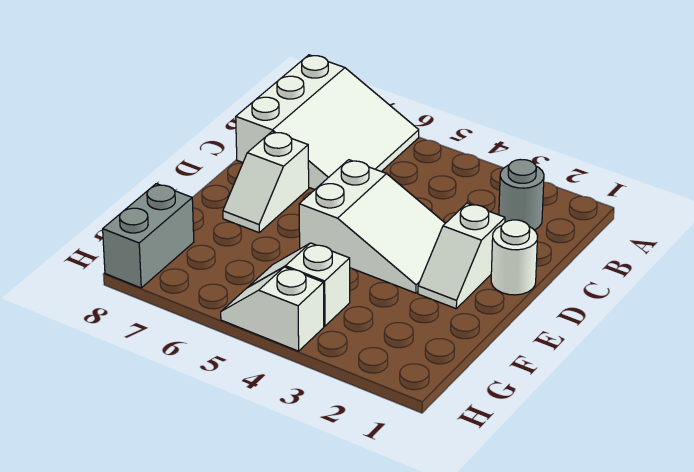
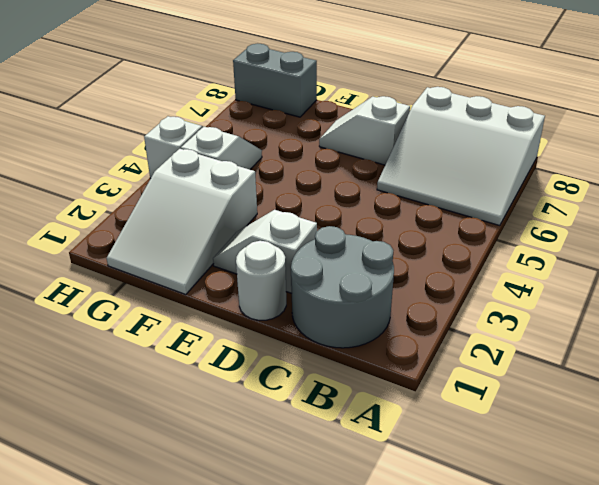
grey 1x1 round brick [499,160,544,230] -> grey 2x2 round brick [291,226,394,348]
white 2x3 slope [299,160,445,293] -> white 2x3 slope moved to [107,149,257,295]

